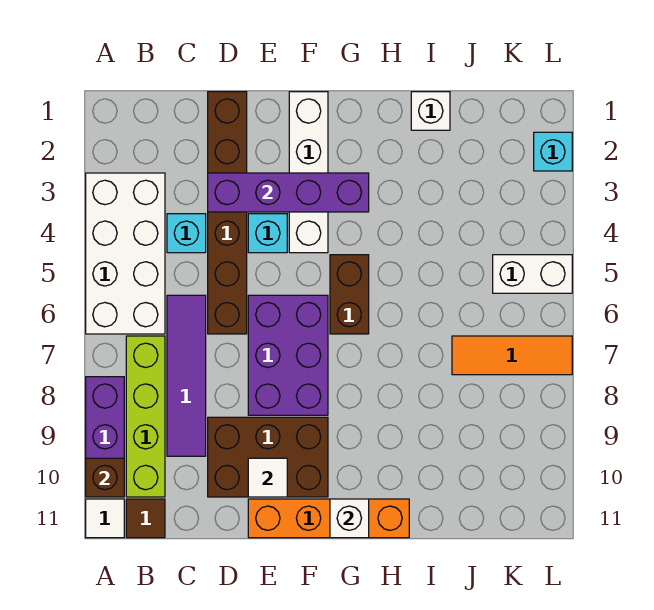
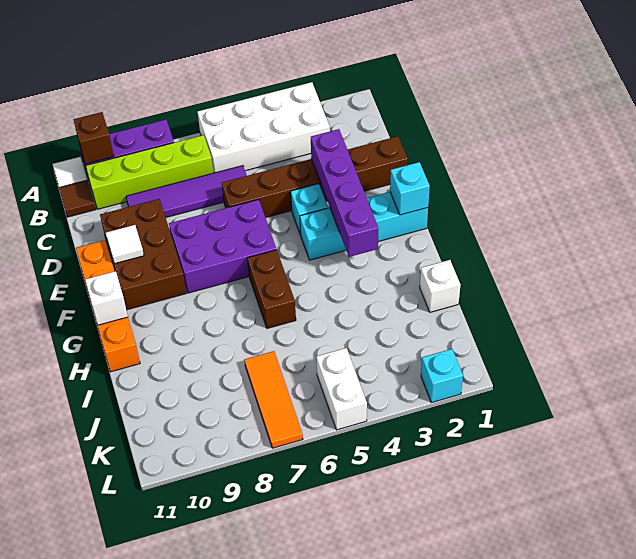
cyan 1x1 brick [167,214,206,253] -> cyan 1x1 brick moved to [390,162,430,215]
white 1x4 brick [289,92,328,253] -> cyan 1x4 brick [300,192,428,260]
brown 1x2 brick [330,255,369,334] -> brown 1x2 brick turned to [248,250,296,329]

